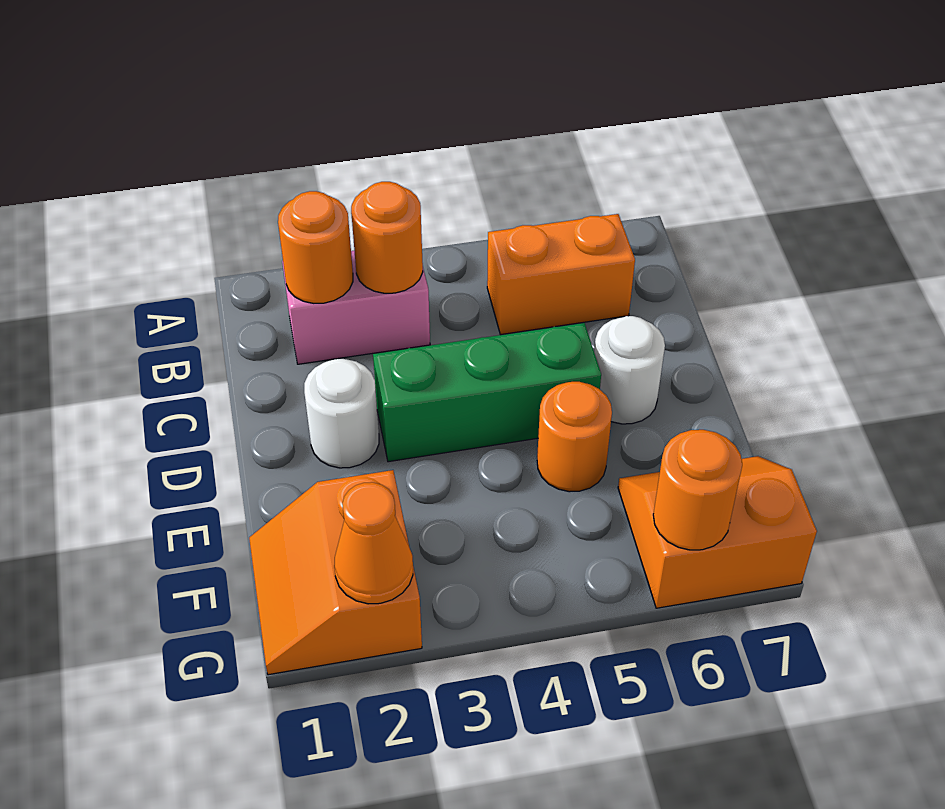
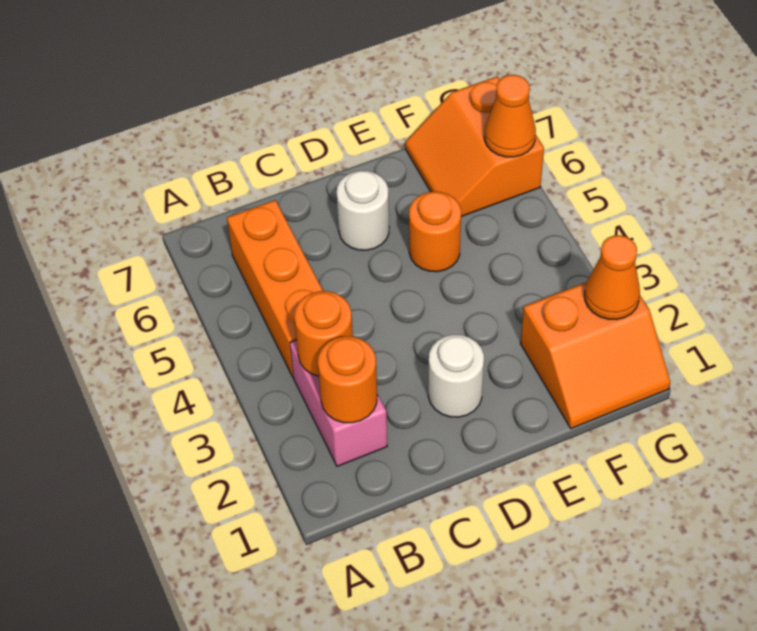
orange 1x2 brick [487,214,635,335] -> orange 1x3 brick [227,200,323,377]
green 1x3 brick [373,323,601,462] -> none
orange 1x1 round brick [653,430,742,550] -> orange 1x1 cone [484,75,536,157]

